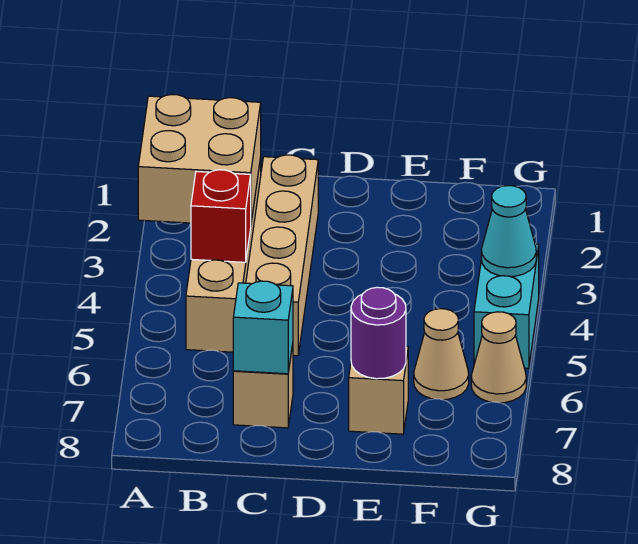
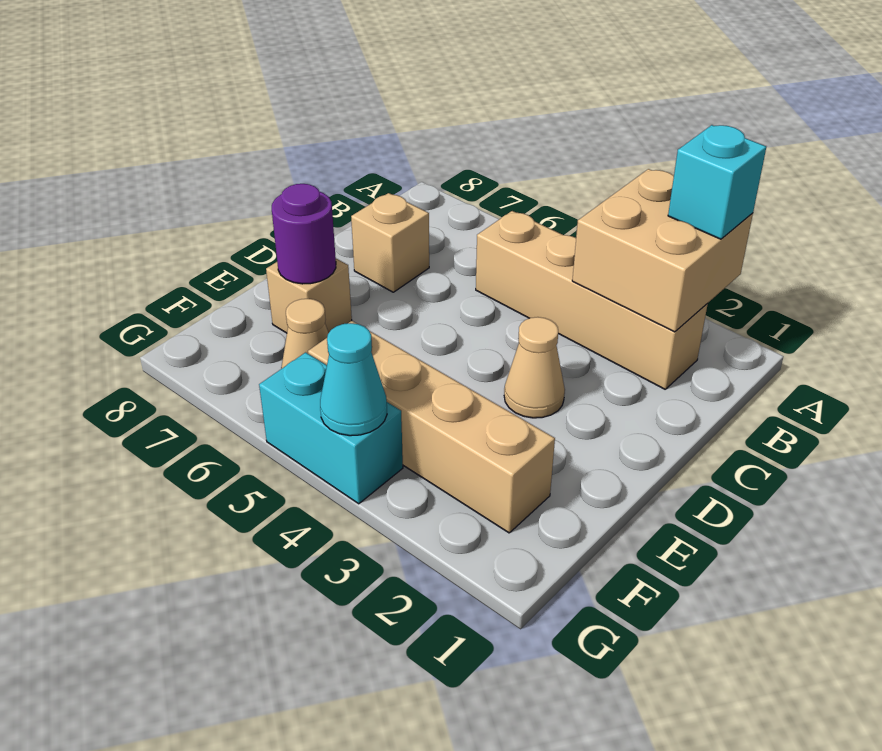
red 1x1 brick [191,170,251,262] -> none
tan 1x4 brick [246,155,318,356] -> tan 1x4 brick moved to [308,321,555,533]
cyan 1x1 brick [233,281,293,374] -> cyan 1x1 brick moved to [668,125,766,239]
tan 1x1 cone [471,312,526,403] -> tan 1x1 cone moved to [504,317,565,418]

